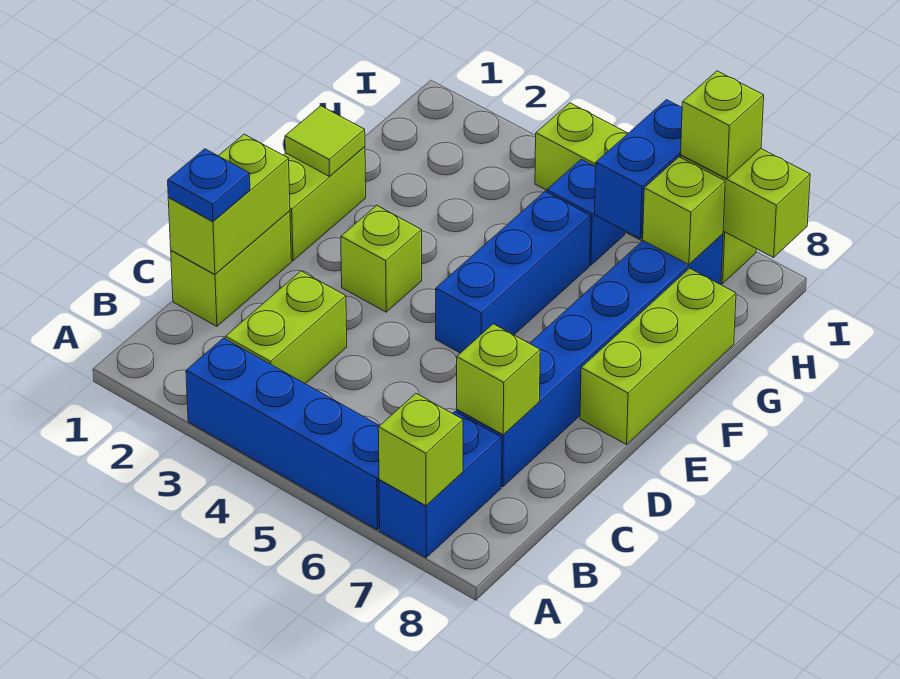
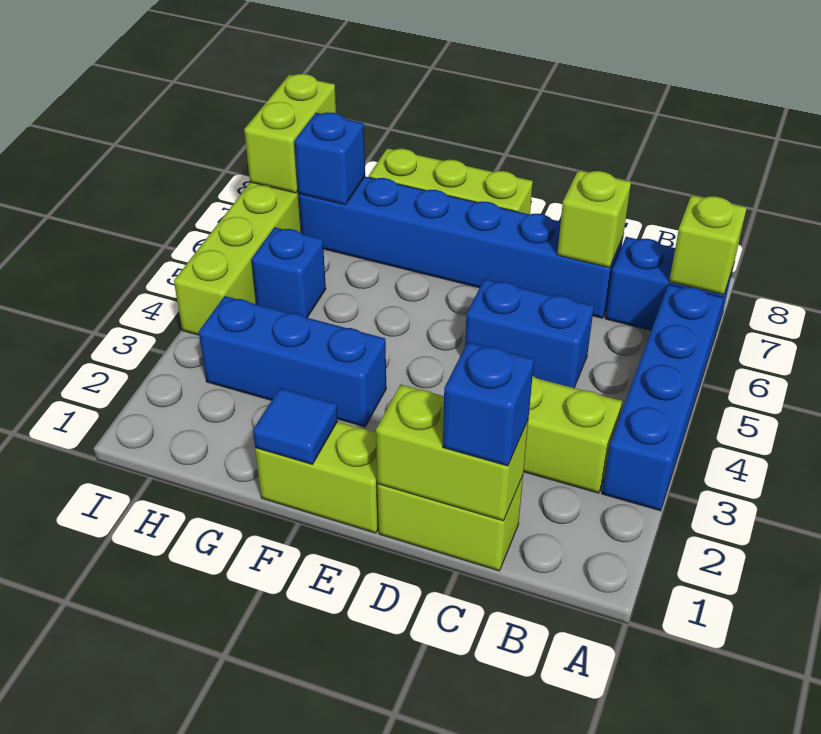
blue 1x1 plate [168,149,250,221] -> blue 1x1 brick [443,342,534,466]
lime 1x1 brick [341,205,422,312] -> none
blue 1x3 brick [436,192,590,353] -> blue 1x3 brick moved to [199,296,386,427]
lime 1x1 tile [285,106,365,176] -> blue 1x1 tile [253,388,338,464]
blue 1x2 brick [595,100,682,239] -> blue 1x2 brick moved to [465,279,594,388]
lime 1x1 brick [643,157,725,265] -> blue 1x1 brick [295,112,365,205]
lime 1x1 brick [681,71,764,179] -> none

